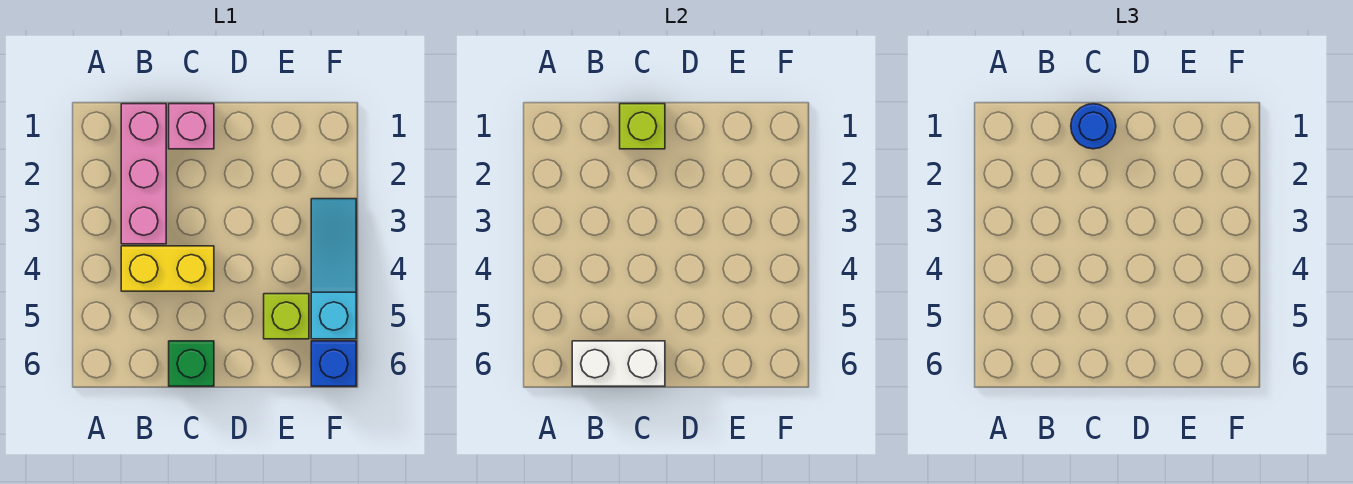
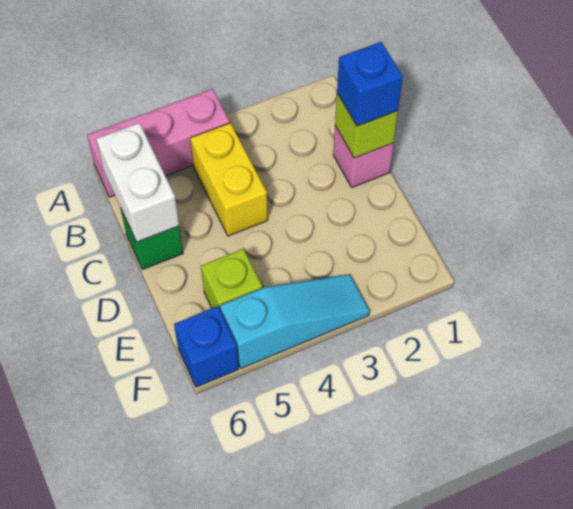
pink 1x3 brick [121,104,166,244] -> pink 1x3 brick moved to [87,89,230,197]
blue 1x1 round brick [1071,104,1116,149] -> blue 1x1 brick [337,42,403,126]

